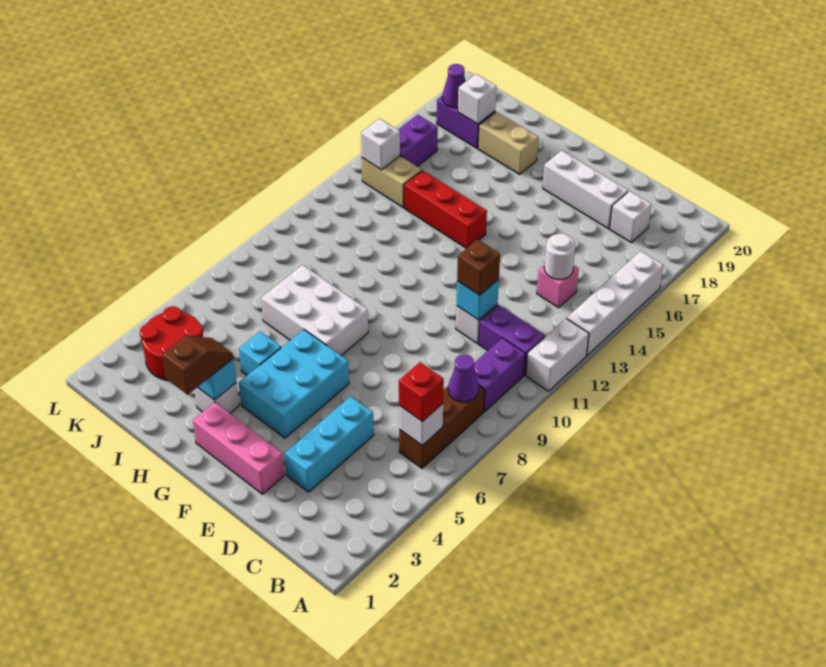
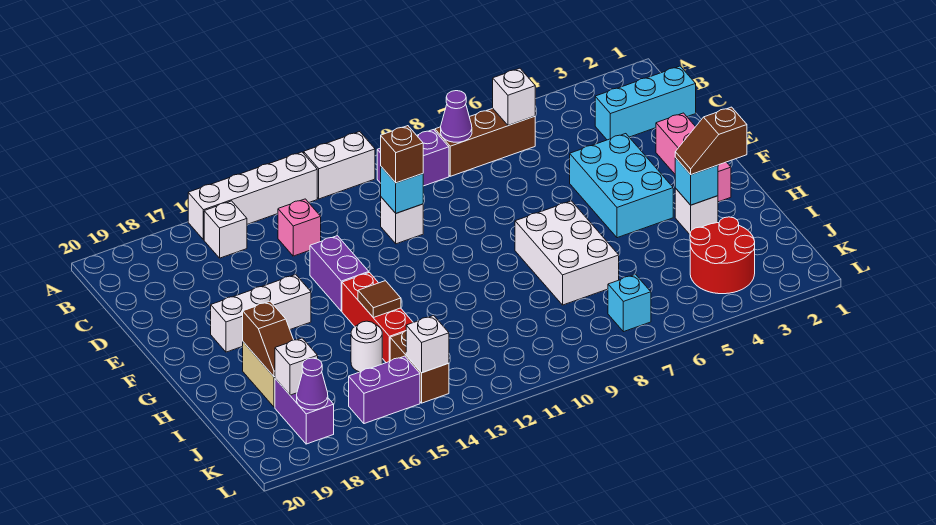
red 1x1 brick [399,362,444,422] -> none
purple 1x2 brick [479,305,545,375] -> purple 1x2 brick moved to [310,236,369,311]
white 1x1 round brick [544,233,575,279] -> white 1x1 round brick moved to [351,321,382,372]
white 1x1 brick [610,191,651,243] -> white 1x1 brick moved to [204,201,247,258]
cyan 1x3 brick [285,396,374,492] -> cyan 1x3 brick moved to [595,66,696,140]
white 1x3 brick [543,151,628,229] -> white 1x3 brick turned to [211,275,311,352]
cyan 2x3 brick [239,330,349,438] -> cyan 2x3 brick turned to [570,134,673,238]
cyan 1x1 brick [239,332,281,375] -> cyan 1x1 brick moved to [608,274,651,332]
none -> brown 1x1 tile [358,281,401,318]
none -> brown 1x2 slope [243,301,293,377]
tan 1x2 brick [362,156,421,207] -> brown 1x2 brick [390,331,449,403]

